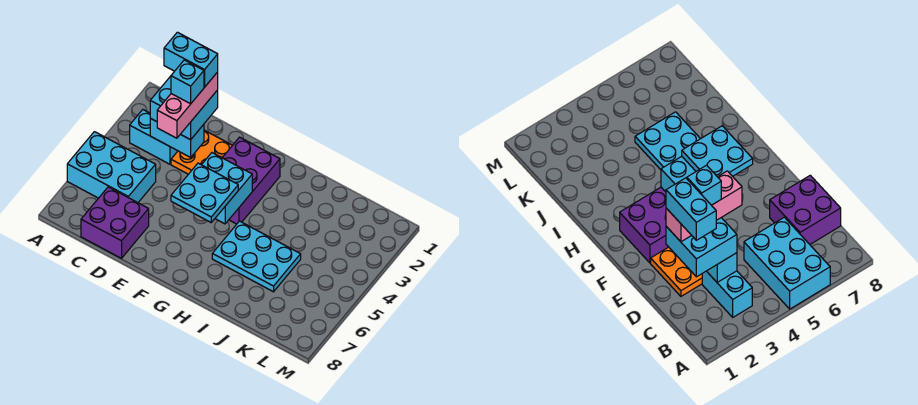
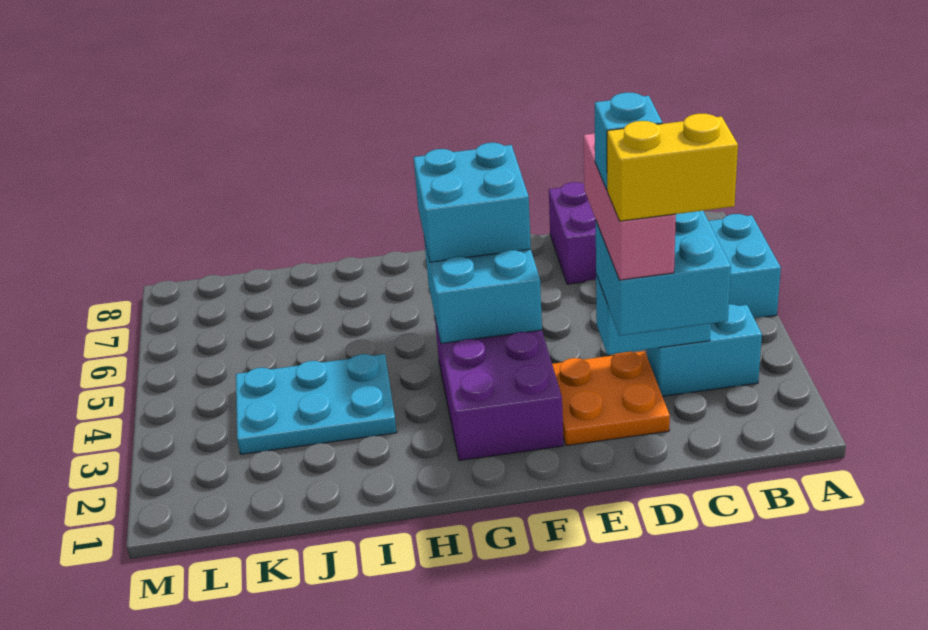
cyan 1x2 brick [164,32,218,87] -> yellow 1x2 brick [607,114,738,221]
cyan 2x2 plate [171,163,238,222] -> cyan 2x2 brick [413,143,531,262]
cyan 2x3 plate [212,221,301,292] -> cyan 2x3 plate moved to [236,354,397,454]

